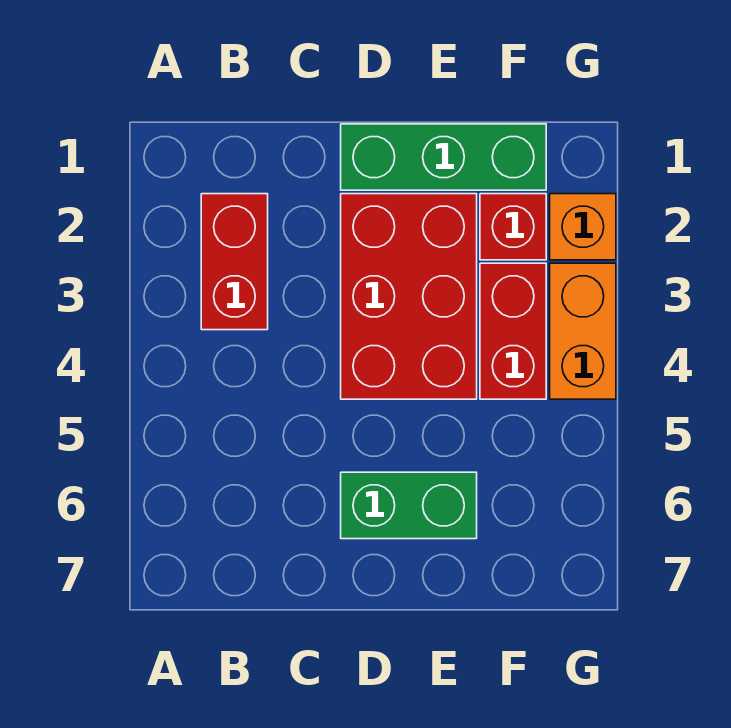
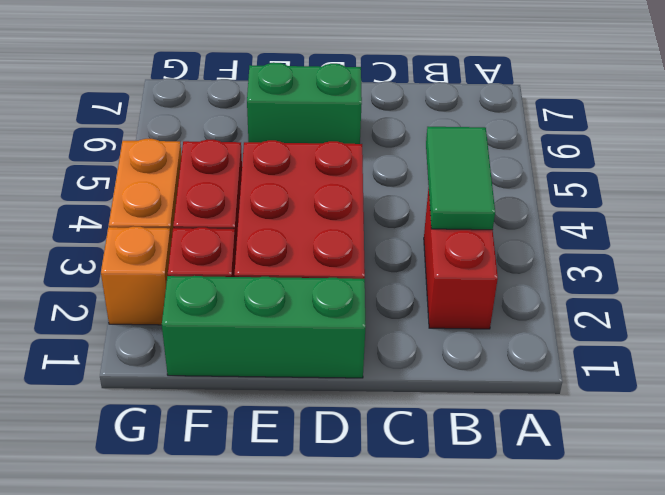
none -> green 1x2 tile [426,127,495,230]

